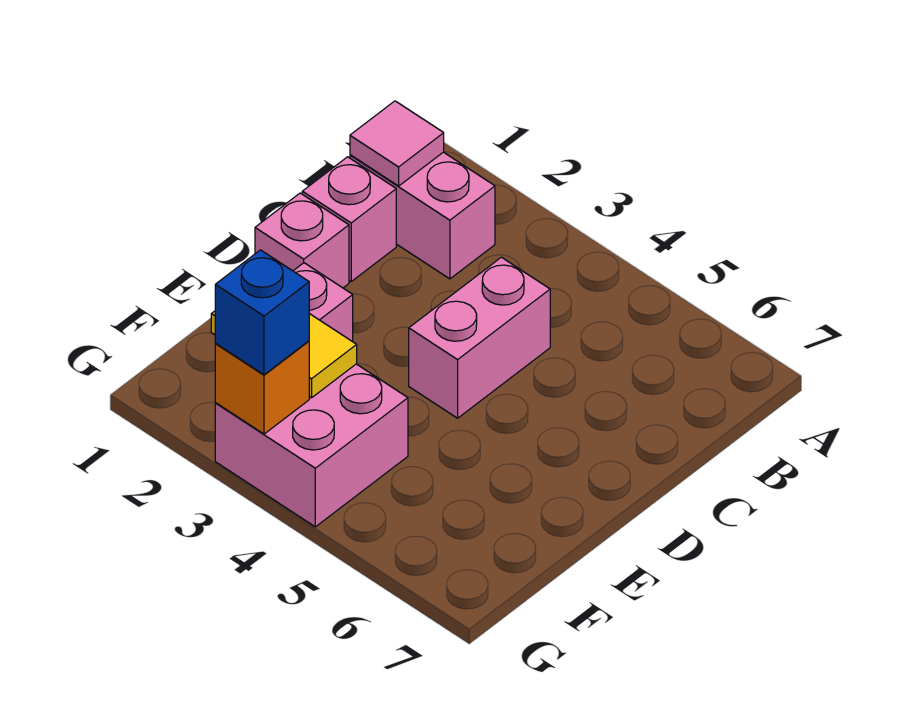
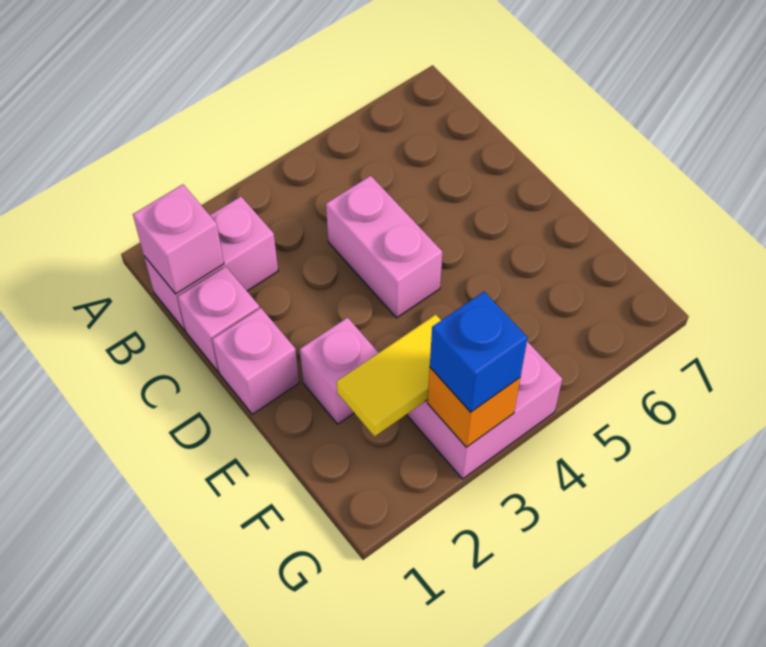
pink 1x1 tile [350,101,444,186] -> pink 1x1 brick [133,184,224,294]

